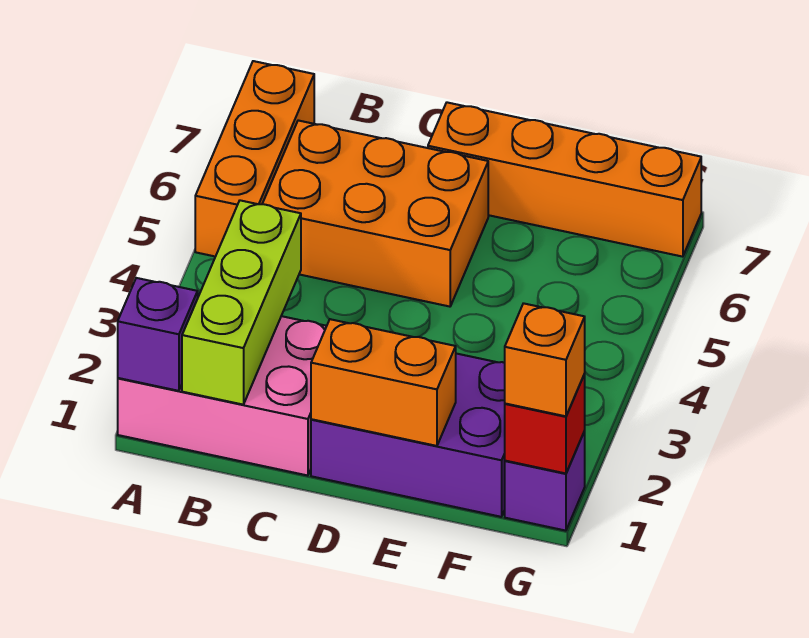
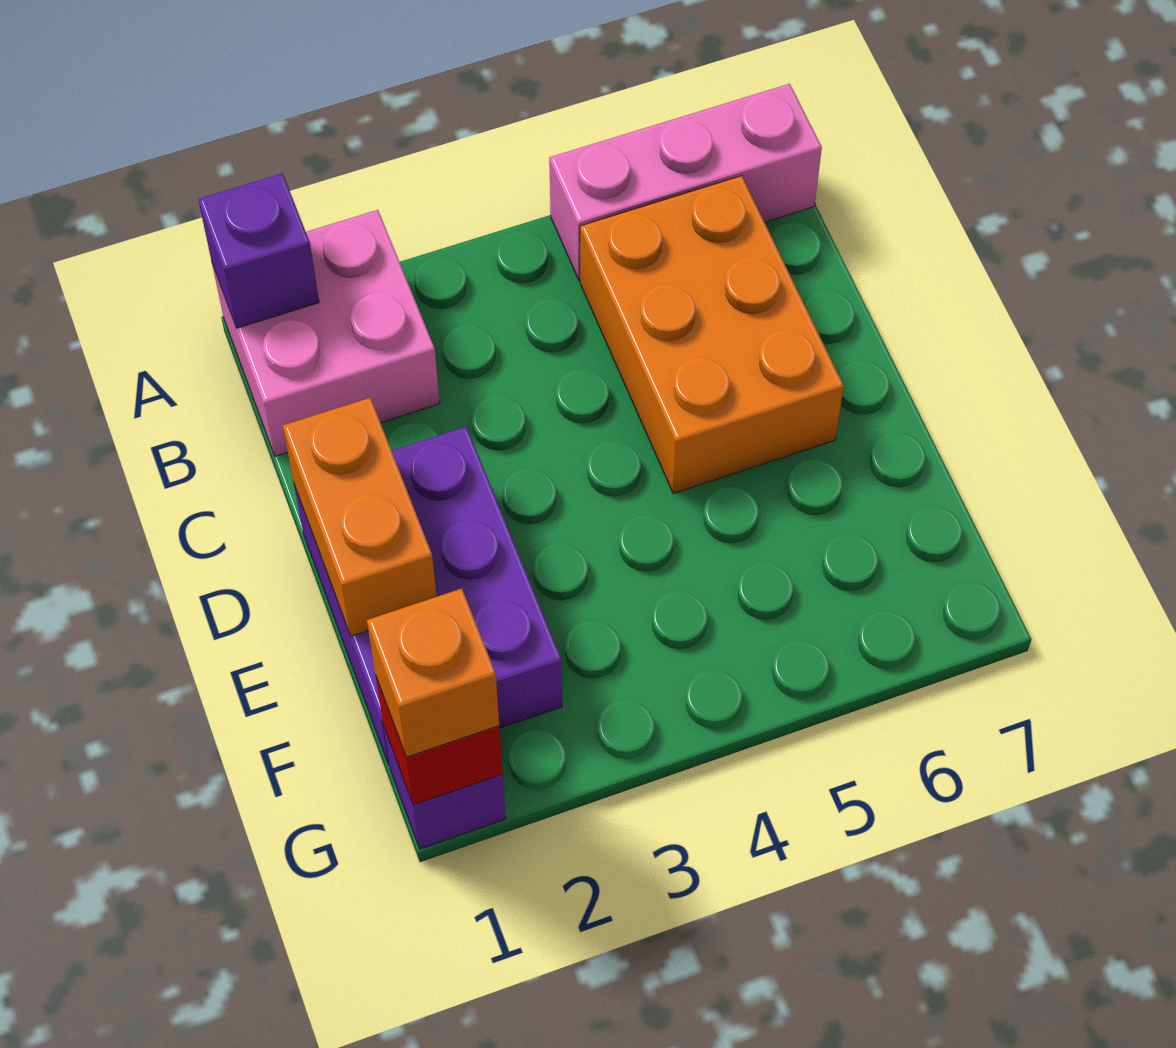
pink 2x3 brick [118,316,327,476] -> pink 2x2 brick [212,210,440,456]
orange 1x3 brick [195,61,314,257] -> pink 1x3 brick [549,84,822,281]
lime 1x3 brick [182,200,301,405] -> none
orange 1x4 brick [428,102,701,257] -> none

